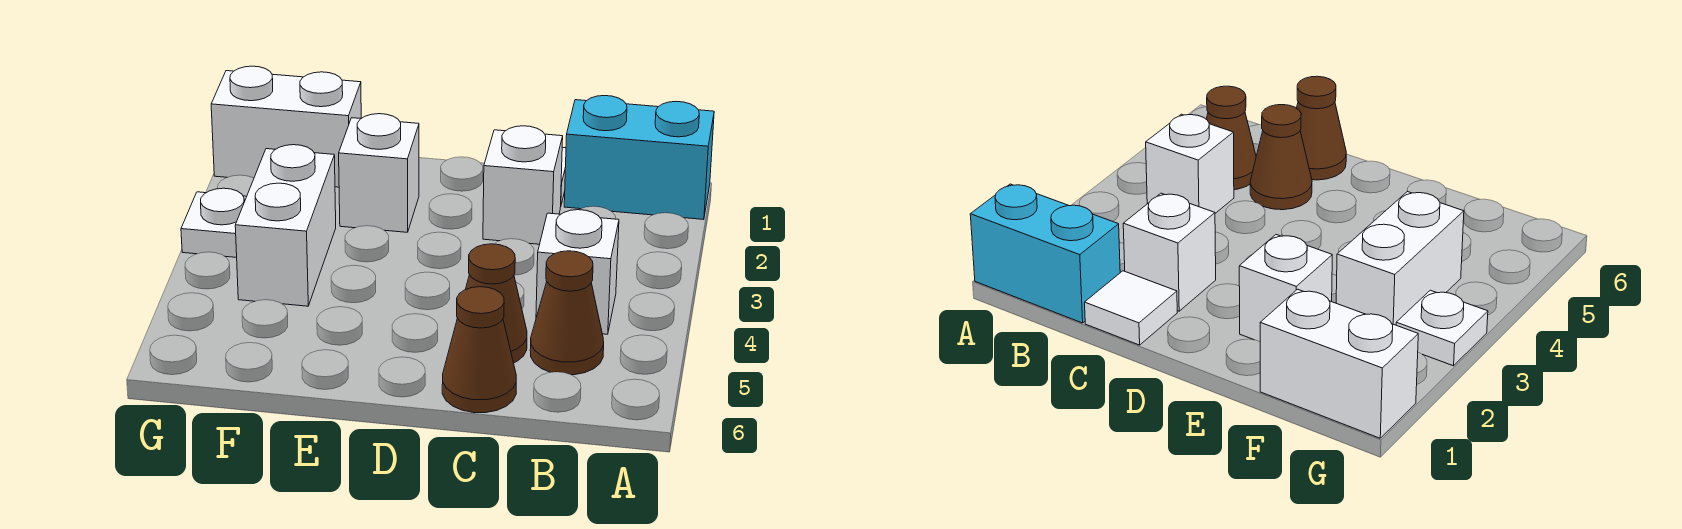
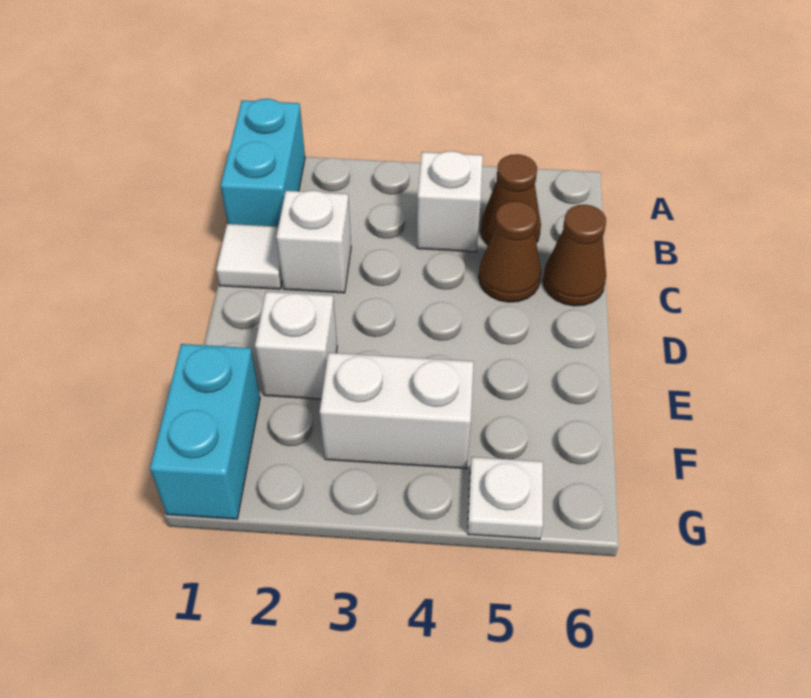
white 1x2 brick [211,66,361,187] -> cyan 1x2 brick [150,344,260,519]
white 1x1 plate [181,188,247,258] -> white 1x1 plate moved to [468,457,543,539]

